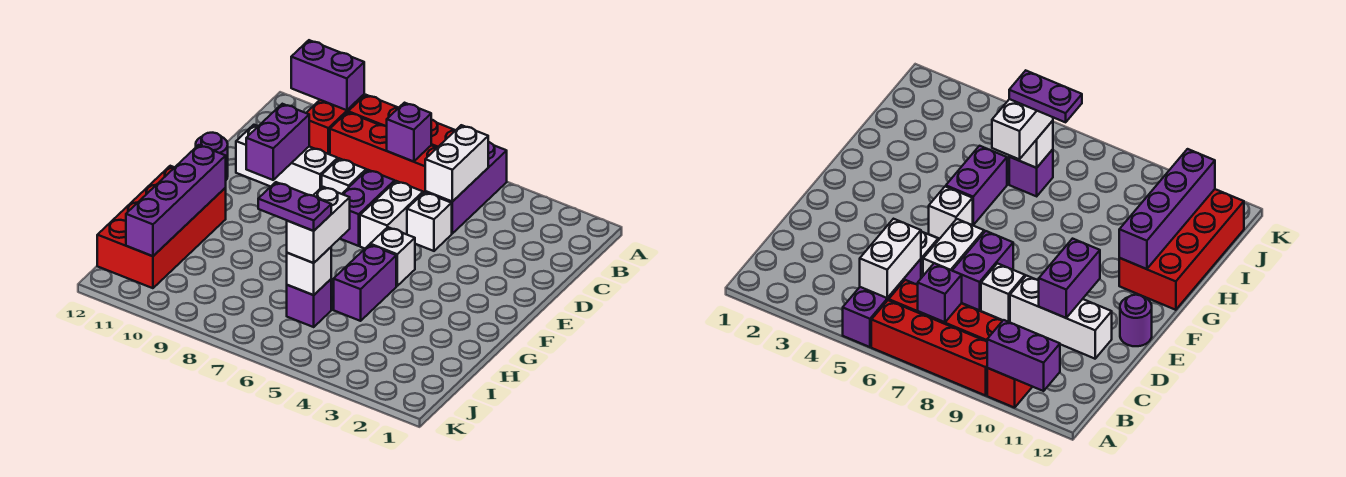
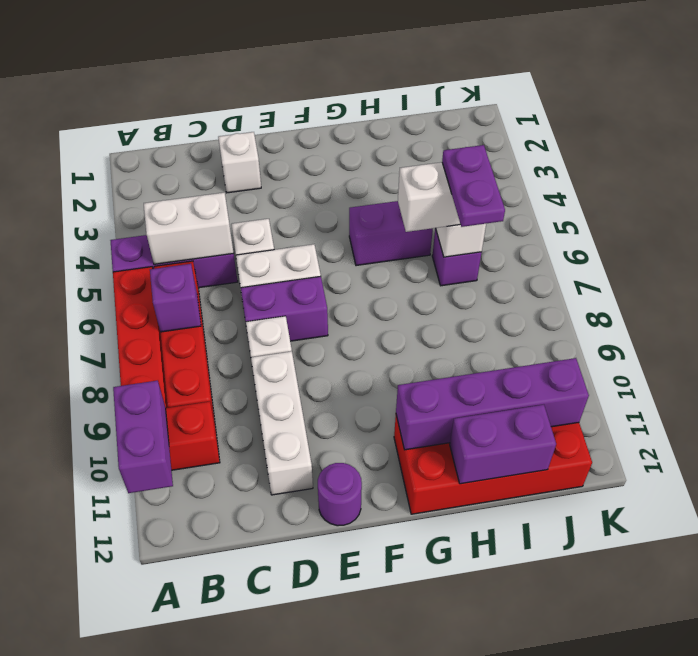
purple 1x2 brick [246,104,309,180] -> purple 1x2 brick moved to [450,405,556,484]
white 1x1 brick [370,227,415,286] -> white 1x1 brick moved to [218,132,261,193]

